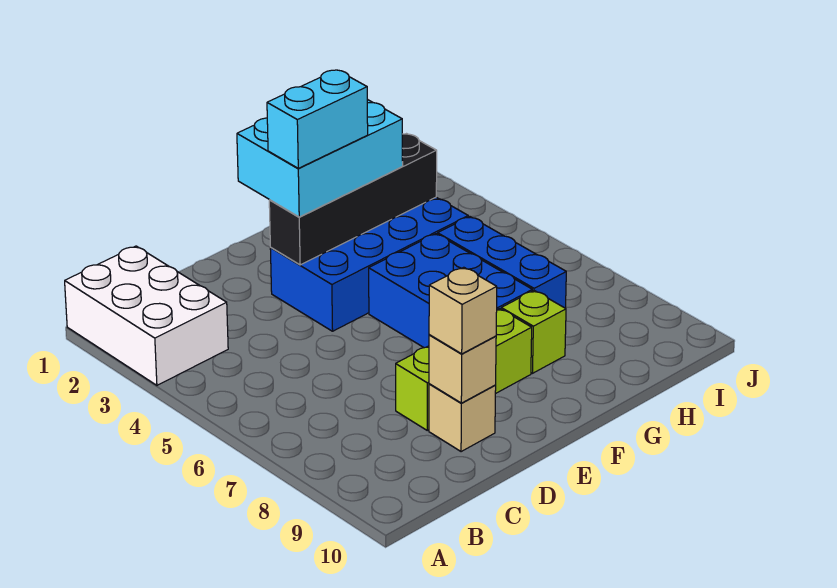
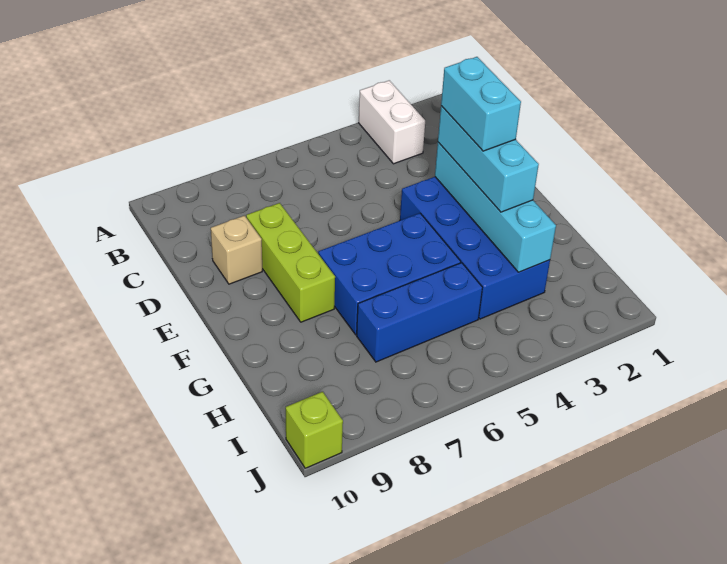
white 2x3 brick [65,246,228,385] -> white 1x2 brick [359,80,425,164]
tan 1x1 brick [429,335,496,403] -> none
tan 1x1 brick [429,267,497,354] -> none
cyan 2x3 brick [237,99,403,217] -> cyan 1x3 brick [438,106,539,212]
black 1x4 brick [269,134,437,265] -> cyan 1x4 brick [435,142,556,272]
lime 1x1 brick [501,291,566,373] -> lime 1x1 brick moved to [286,392,343,468]

